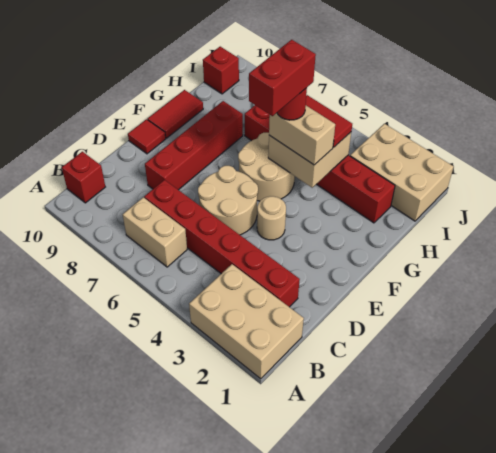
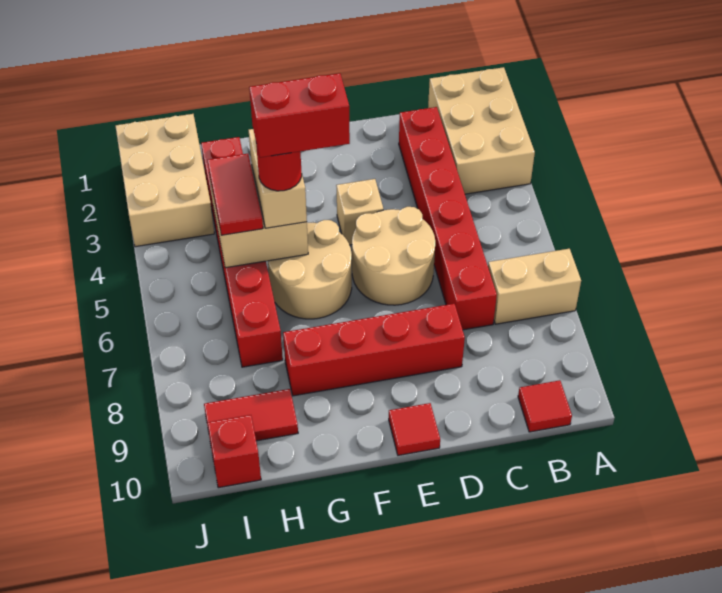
tan 1x2 brick [123,197,187,267] -> tan 1x2 brick turned to [488,249,581,324]
red 1x1 brick [62,152,105,203] -> red 1x1 tile [518,380,572,432]
tan 1x1 round brick [257,196,286,240] -> tan 1x1 brick [336,179,383,245]
red 1x2 tile [148,90,203,138] -> red 1x2 tile moved to [204,389,298,441]

